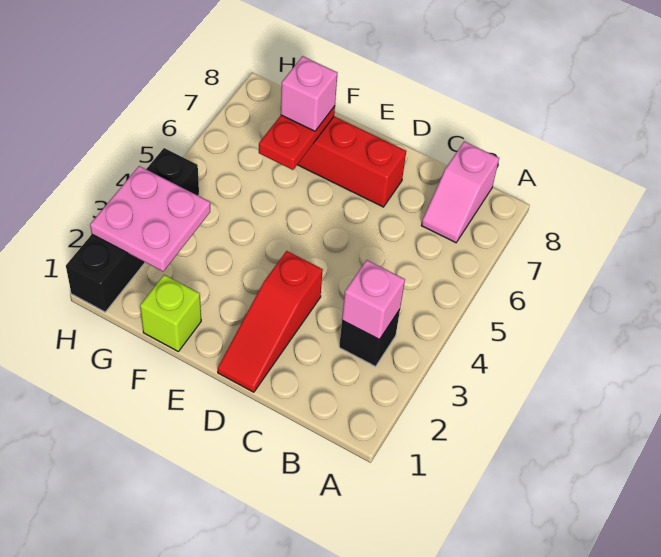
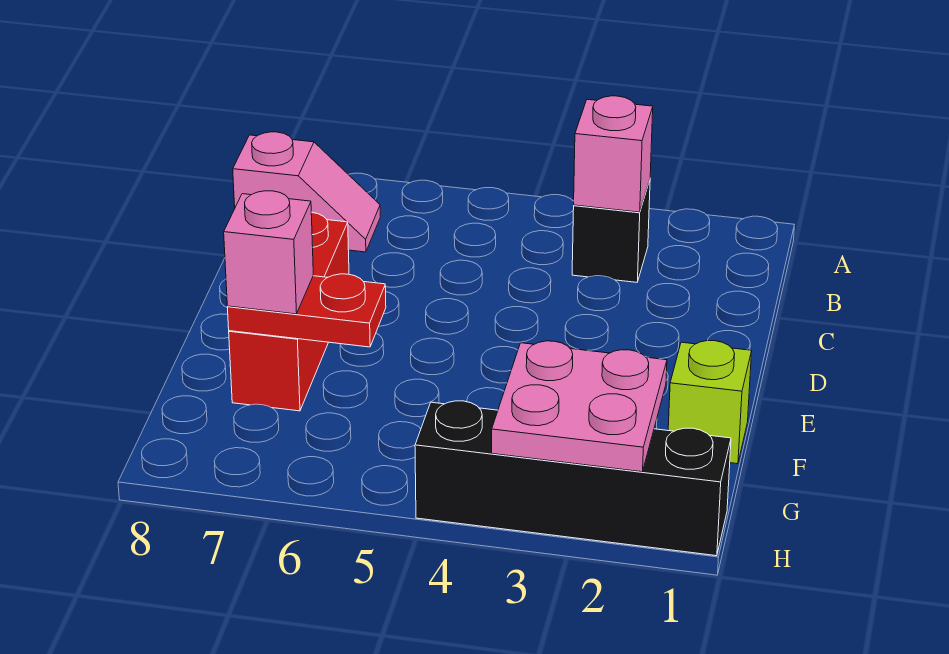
red 1x3 slope [218,251,323,392] -> none

